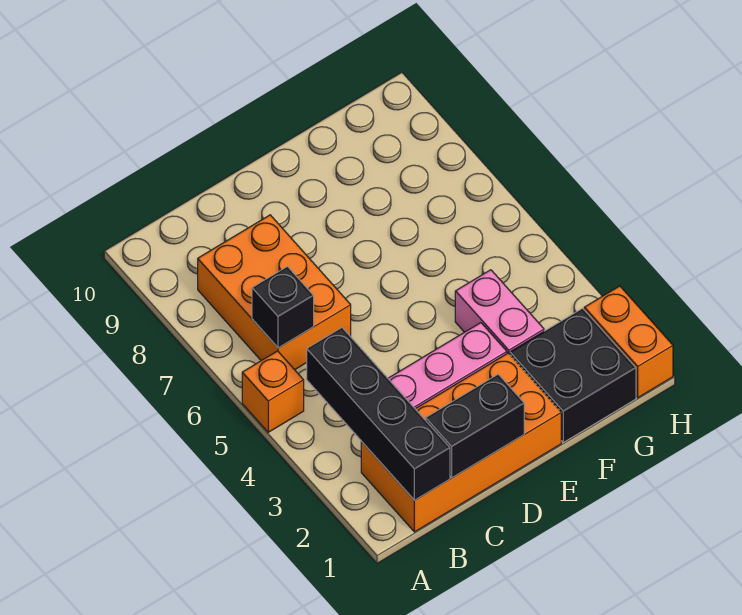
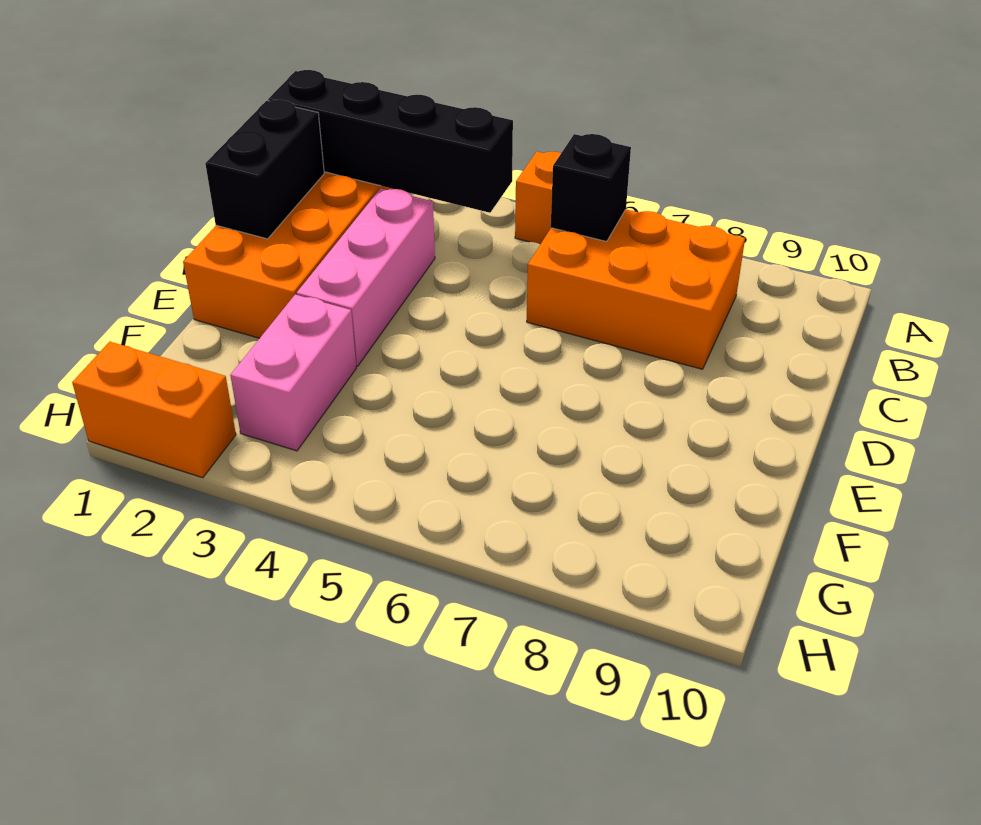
black 2x2 brick [510,308,636,442] -> none
pink 1x2 brick [455,270,544,354] -> pink 1x2 brick turned to [230,295,356,451]

